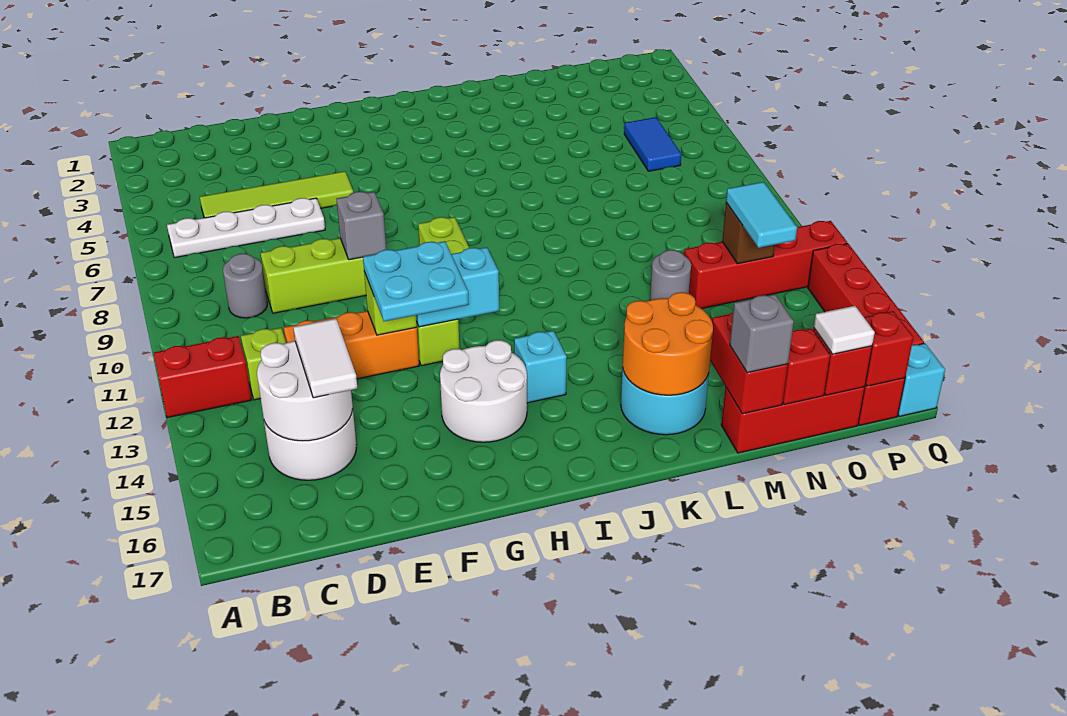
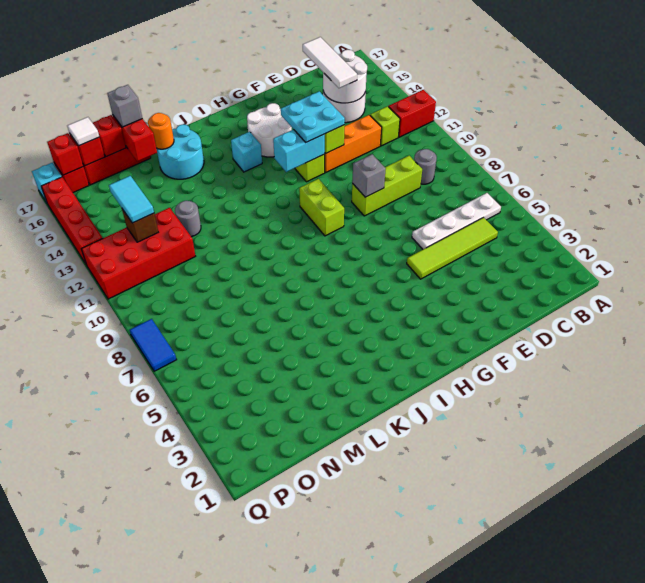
white 1x2 tile [293,319,357,398] -> white 1x3 tile [303,37,357,88]
orange 2x2 round brick [623,292,713,395] -> orange 1x1 round brick [148,113,174,149]
red 1x4 brick [684,221,847,309] -> red 2x4 brick [81,208,195,299]
blue 1x2 tile [624,117,681,171] -> blue 1x2 tile moved to [130,319,177,371]

